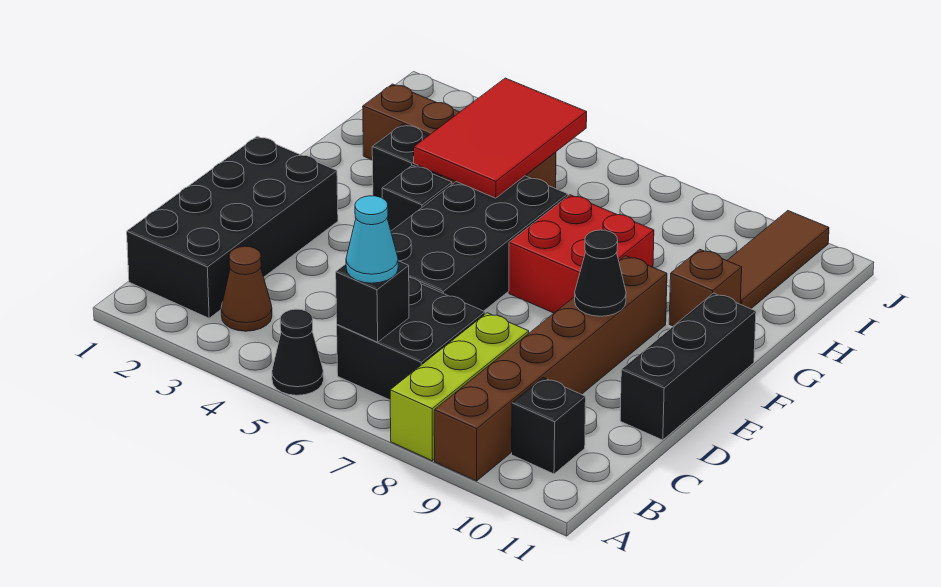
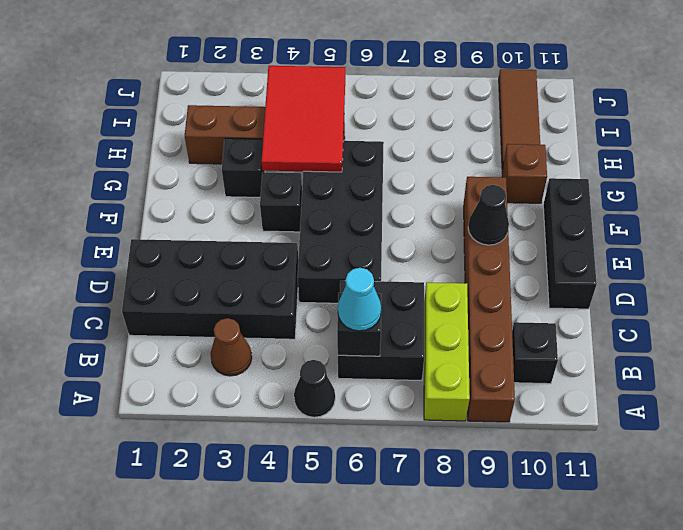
black 2x4 brick [127,136,338,318] -> black 2x4 brick turned to [122,239,298,339]
red 2x2 brick [509,195,654,313] -> none

